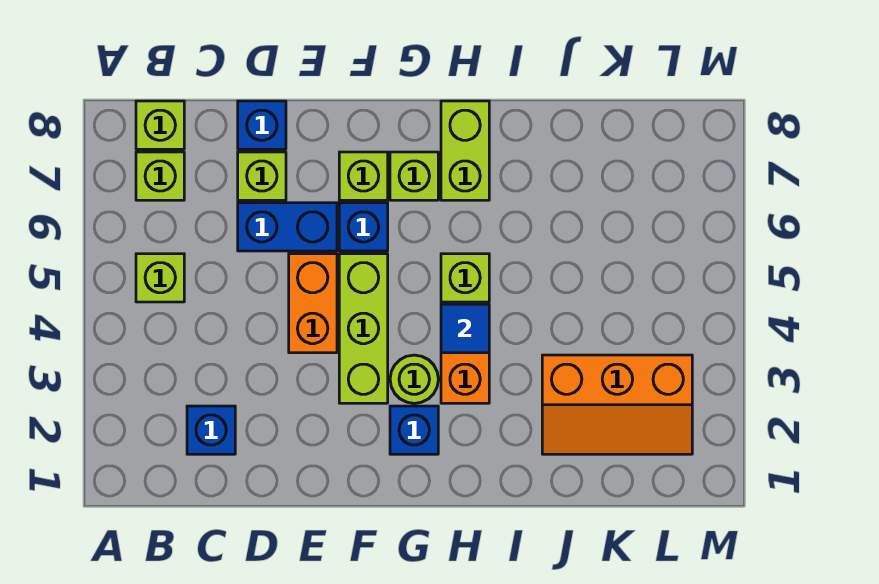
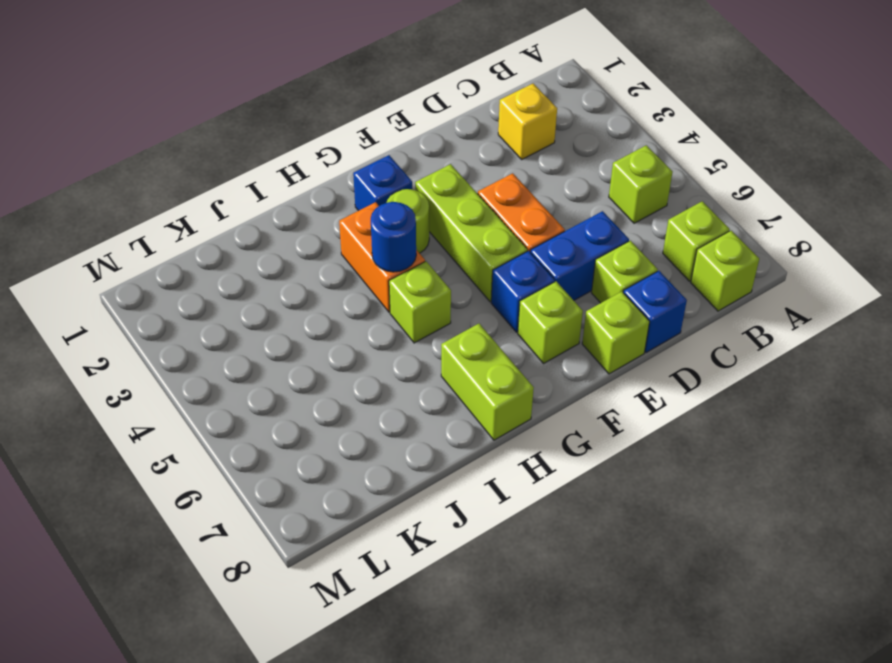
blue 1x1 brick [187,406,235,454] -> yellow 1x1 brick [498,84,557,159]
lime 1x1 brick [390,152,438,200] -> lime 1x1 brick moved to [582,291,650,374]
blue 1x1 tile [441,304,489,353] -> blue 1x1 round brick [371,202,416,272]
orange 2x3 slope [542,355,692,454] -> none

